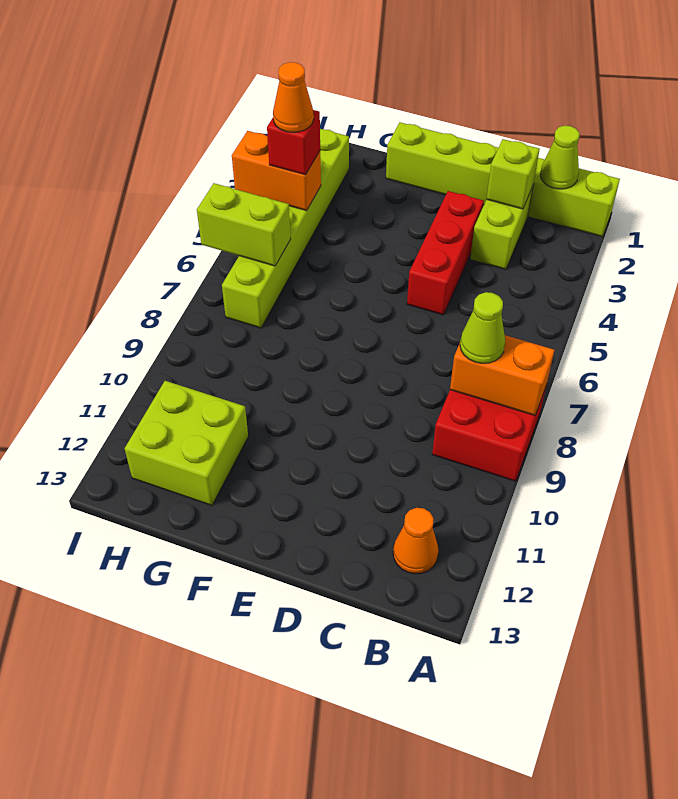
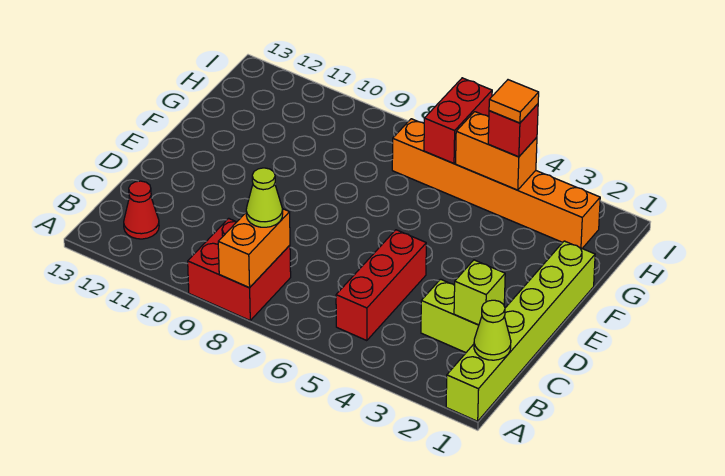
orange 1x1 cone [393,508,439,574] -> red 1x1 cone [124,181,159,239]
red 1x3 brick [407,191,484,315] -> red 1x3 brick turned to [336,230,426,341]
lime 2x2 brick [125,381,248,505] -> none
lime 1x6 brick [222,129,349,328] -> orange 1x6 brick [392,119,600,248]
orange 1x2 brick [232,131,321,211] -> orange 1x2 brick turned to [456,112,537,190]
orange 1x1 cone [273,62,314,132] -> orange 1x1 tile [489,80,539,123]
lime 1x2 brick [197,183,291,266] -> red 1x2 brick [424,78,492,164]

